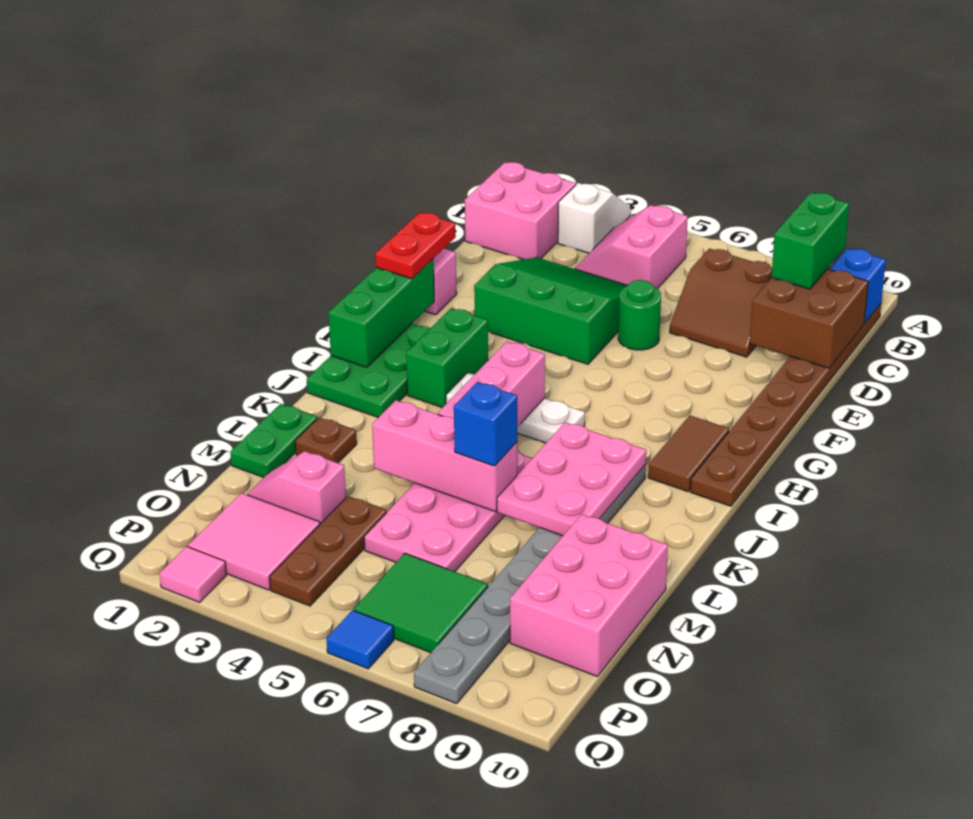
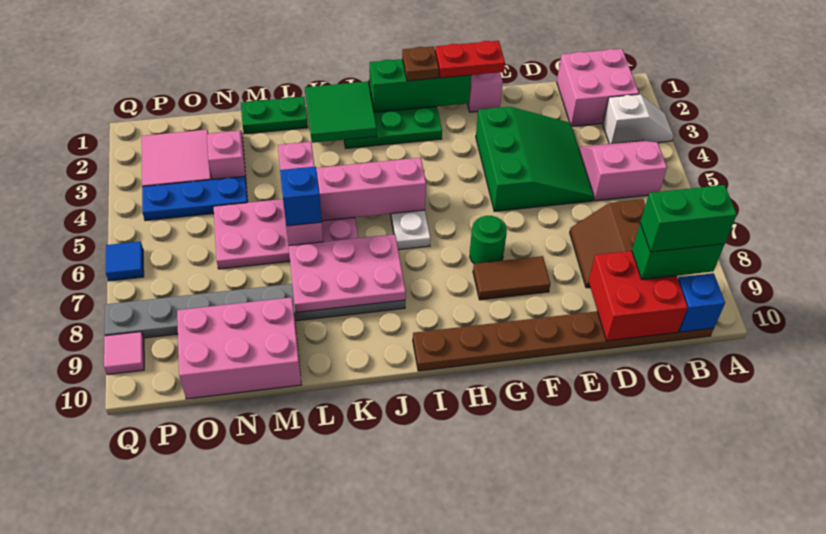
brown 2x2 brick [750,269,868,368] -> red 2x2 brick [589,251,688,341]
green 1x1 round brick [618,280,661,350] -> green 1x1 round brick moved to [470,216,507,264]
green 1x2 brick [406,308,488,408] -> green 1x2 brick moved to [640,185,737,252]
brown 1x2 tile [648,415,729,492] -> brown 1x2 tile moved to [473,256,550,300]
brown 1x1 plate [295,417,357,463] -> brown 1x1 plate moved to [402,47,439,81]
brown 1x3 plate [270,496,387,606] -> blue 1x3 plate [142,176,248,221]
green 2x2 tile [354,553,488,653] -> green 2x2 tile moved to [305,81,377,143]
pink 1x1 tile [160,546,226,602] -> pink 1x1 tile moved to [104,332,144,375]

